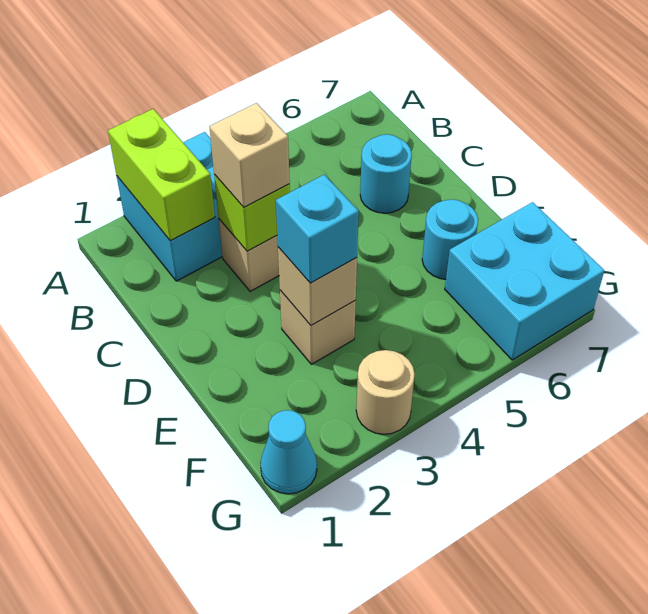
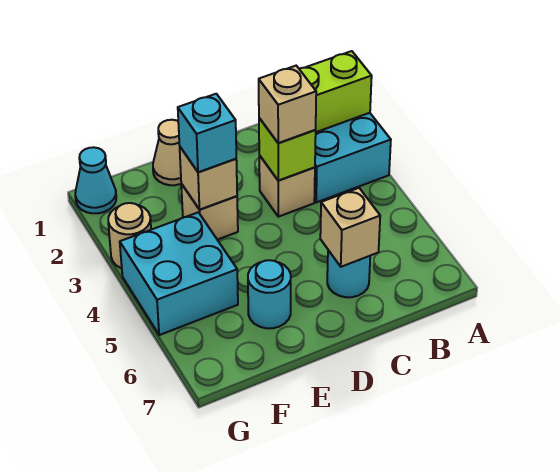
none -> tan 1x1 brick [320,188,380,267]
none -> tan 1x1 cone [153,120,181,185]
cyan 2x2 brick [445,202,604,360] -> cyan 2x2 brick moved to [120,212,238,335]

